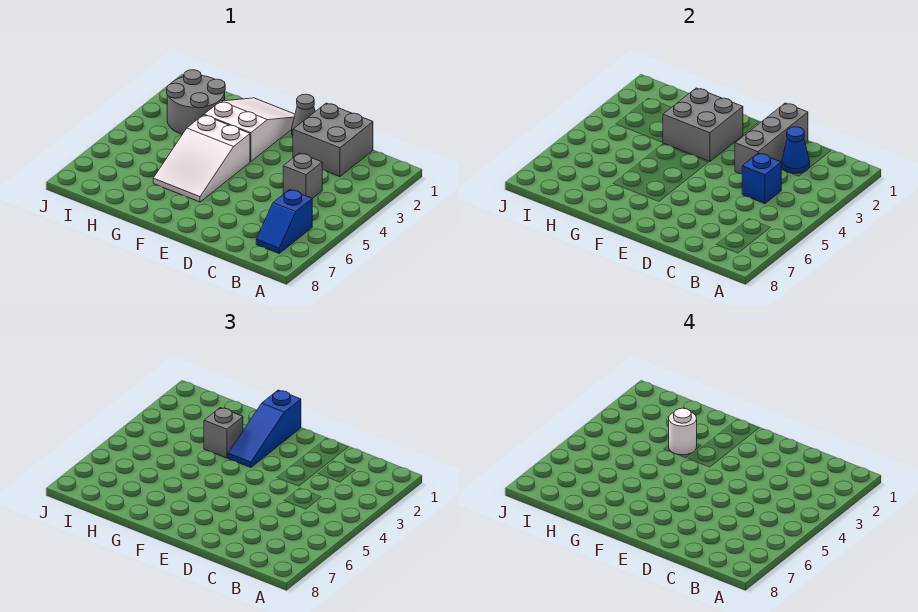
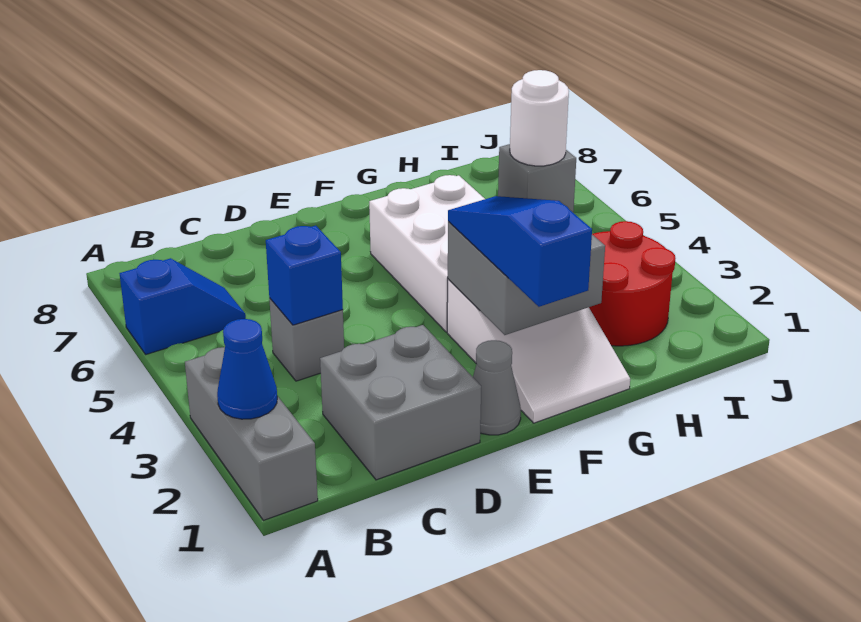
blue 1x2 slope [256,190,312,253] -> blue 1x2 slope turned to [120,258,246,354]
blue 1x1 cone [782,127,810,173] -> blue 1x1 cone moved to [217,319,277,419]
grey 1x3 brick [735,103,808,174] -> grey 1x3 brick moved to [185,347,318,520]
white 2x3 slope [153,115,250,202] -> white 2x3 brick [369,175,485,332]
grey 2x2 round brick [167,70,225,134] -> red 2x2 round brick [589,221,675,346]

